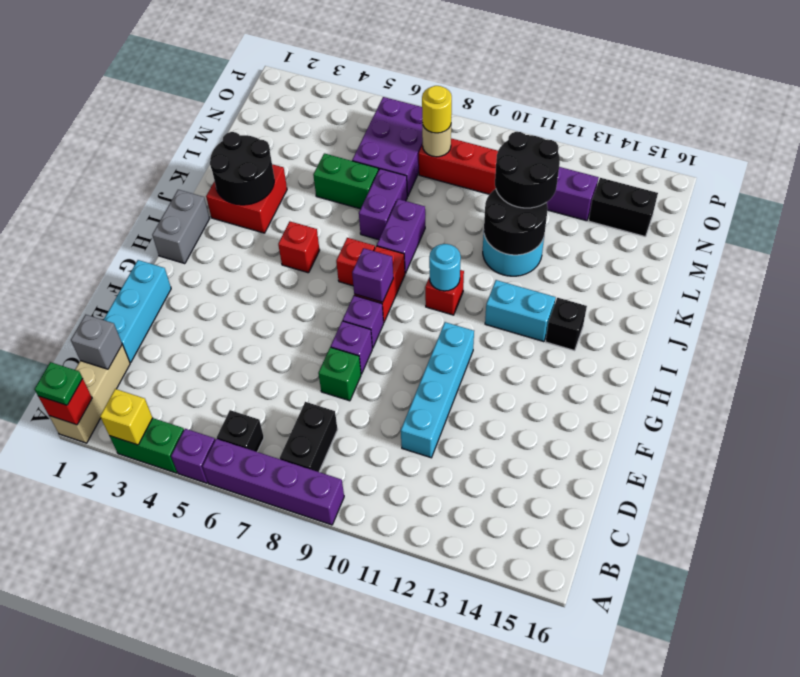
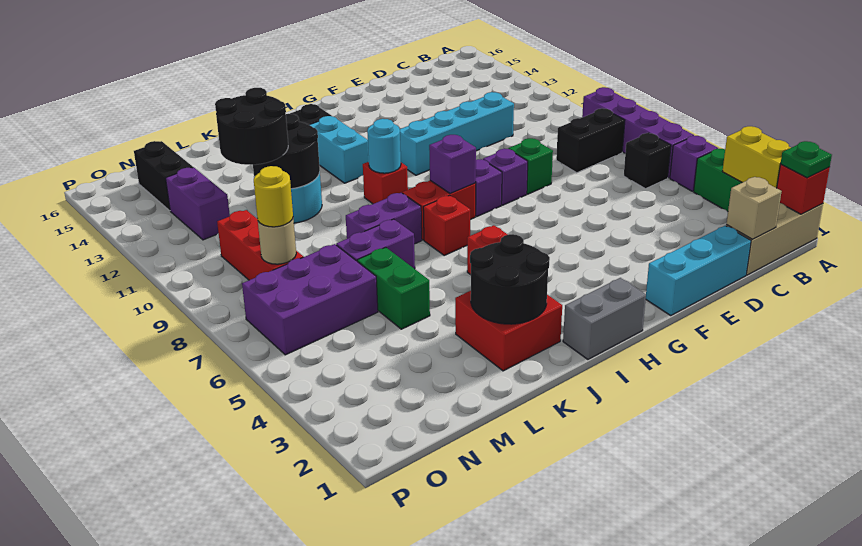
yellow 1x1 brick [100,389,153,445] -> yellow 1x2 brick [723,126,791,188]
grey 1x1 brick [71,315,122,369] -> tan 1x1 brick [726,177,782,239]

